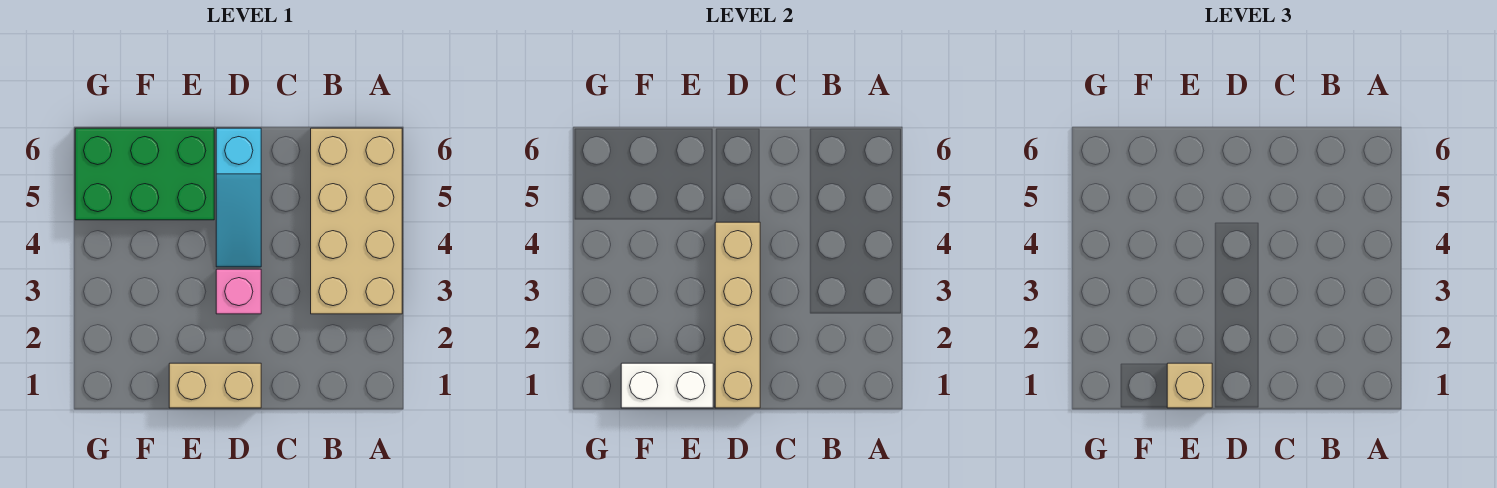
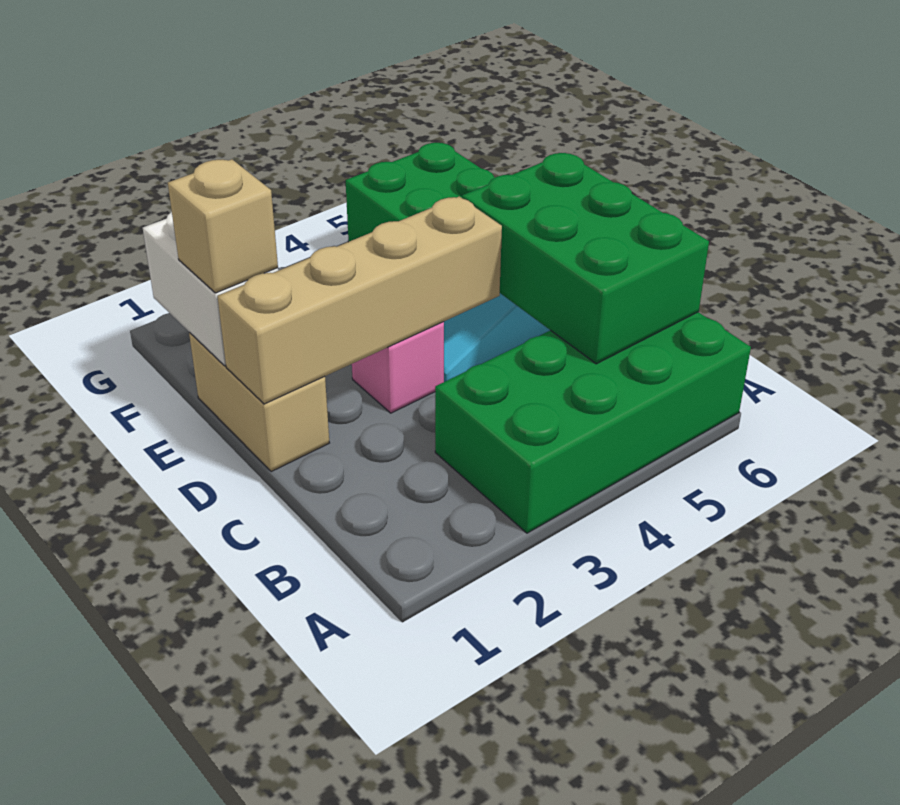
tan 2x4 brick [311,128,402,314] -> green 2x4 brick [435,312,751,533]
none -> green 2x3 brick [462,153,709,364]

